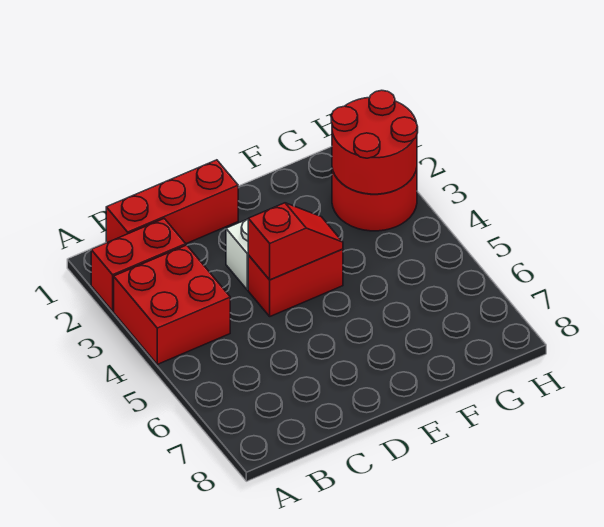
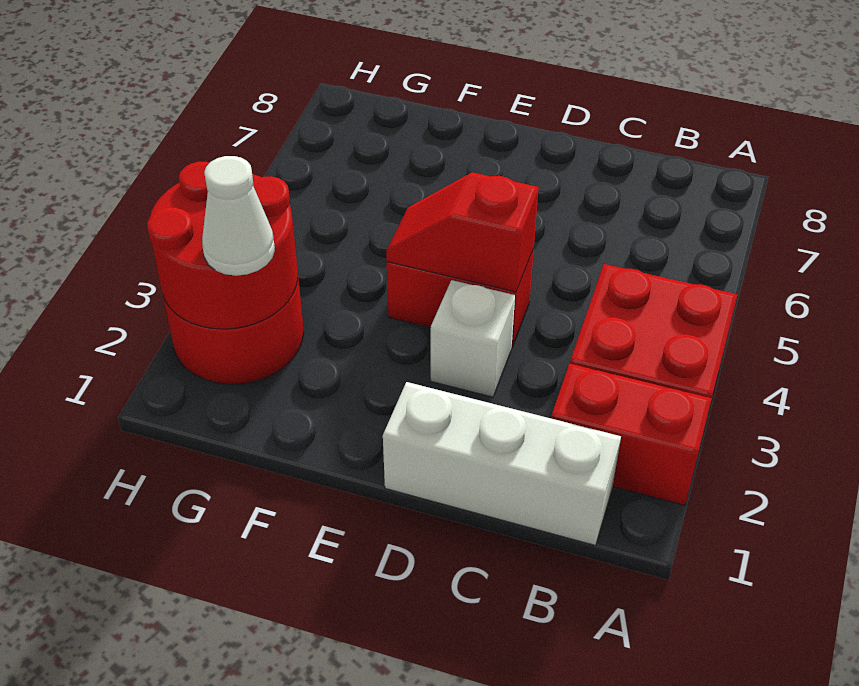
red 1x3 brick [106,160,238,244] -> white 1x3 brick [383,382,621,545]
none -> white 1x1 cone [202,156,275,276]

